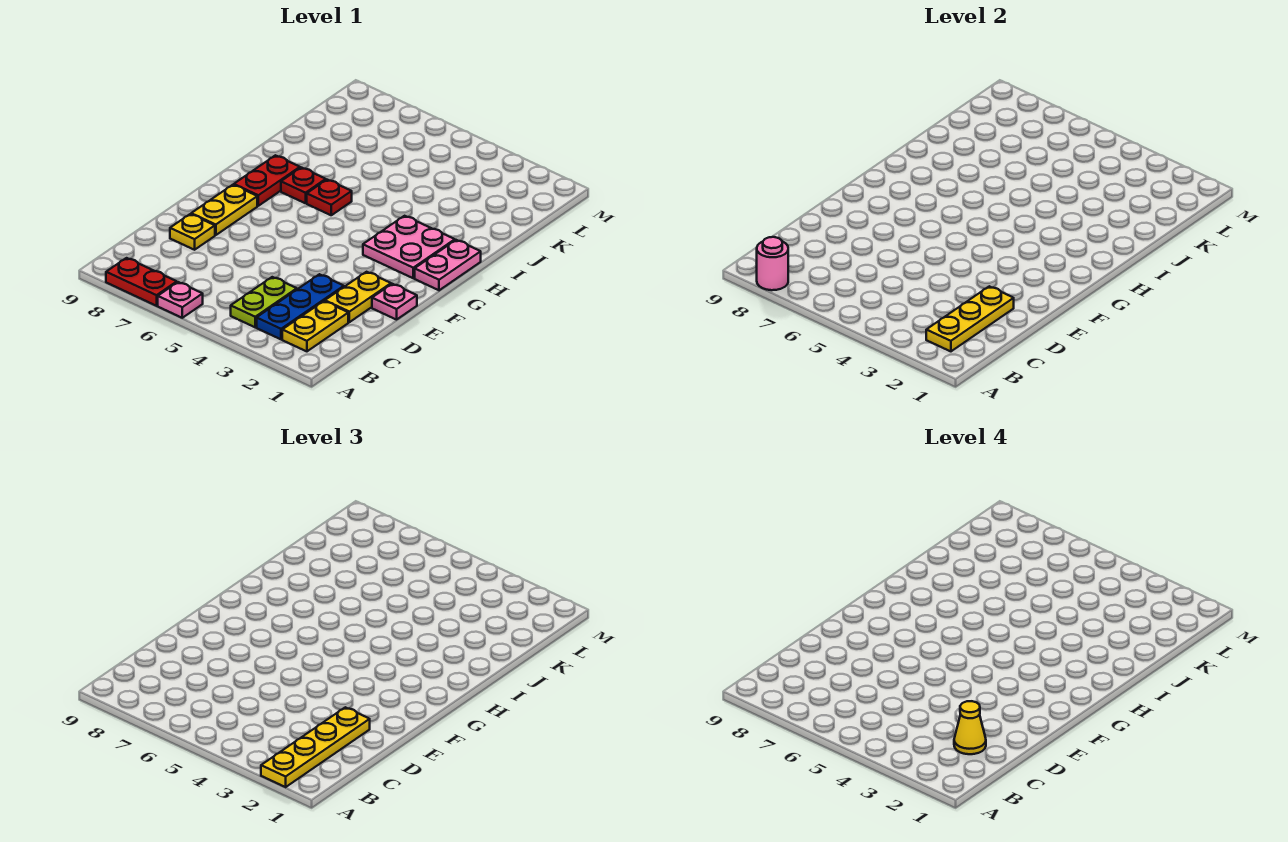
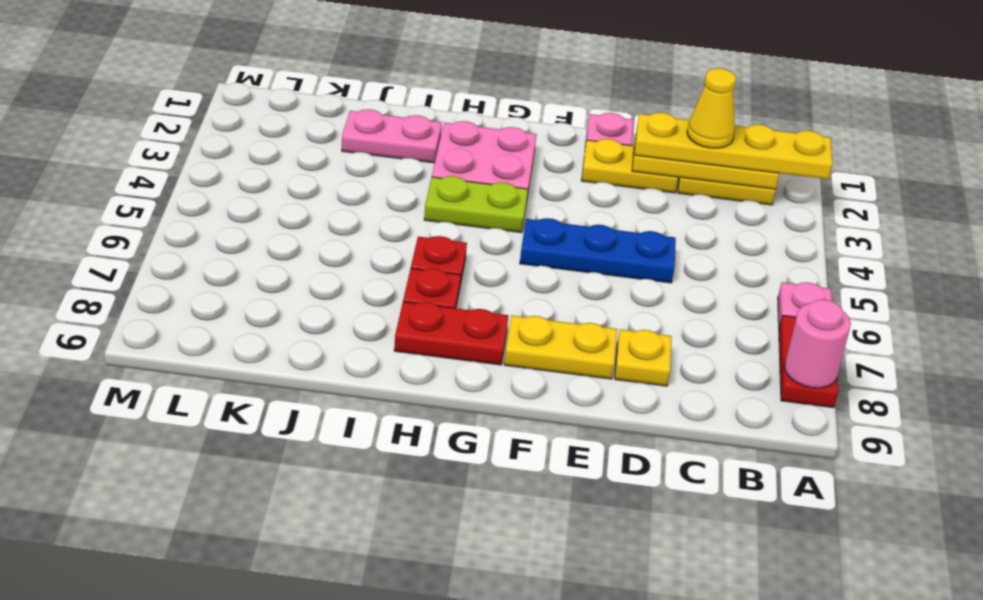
blue 1x3 plate [257,274,344,339] -> blue 1x3 plate moved to [520,218,676,283]
lime 1x2 plate [231,277,297,327] -> lime 1x2 plate moved to [424,176,528,233]
pink 1x2 plate [415,240,481,290] -> pink 1x2 plate moved to [342,109,442,163]

